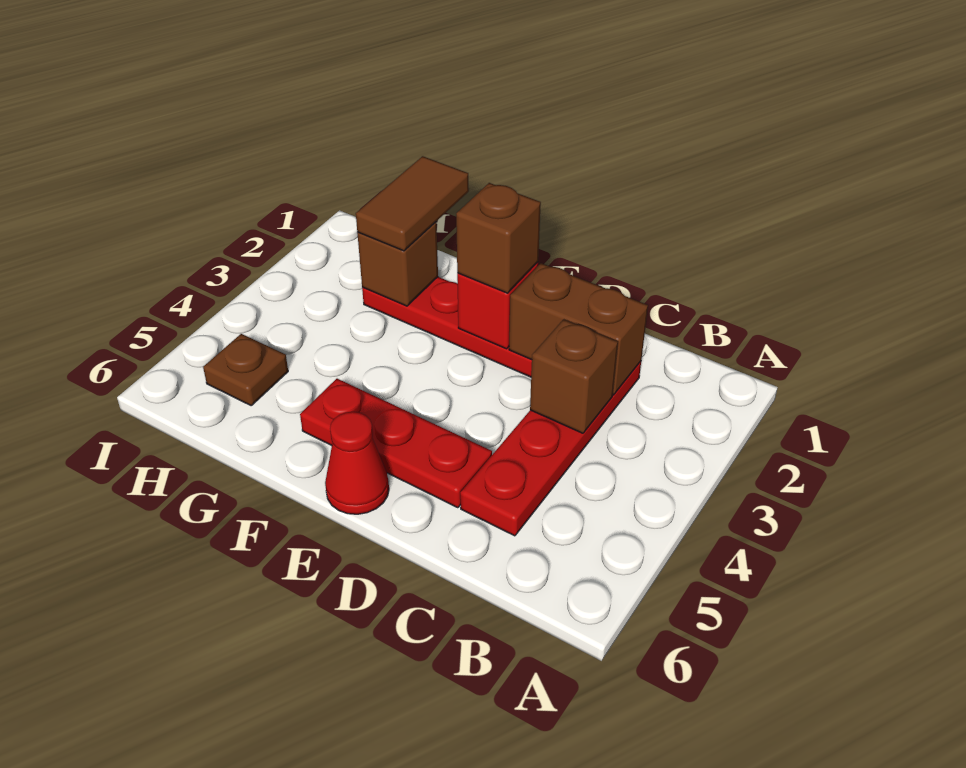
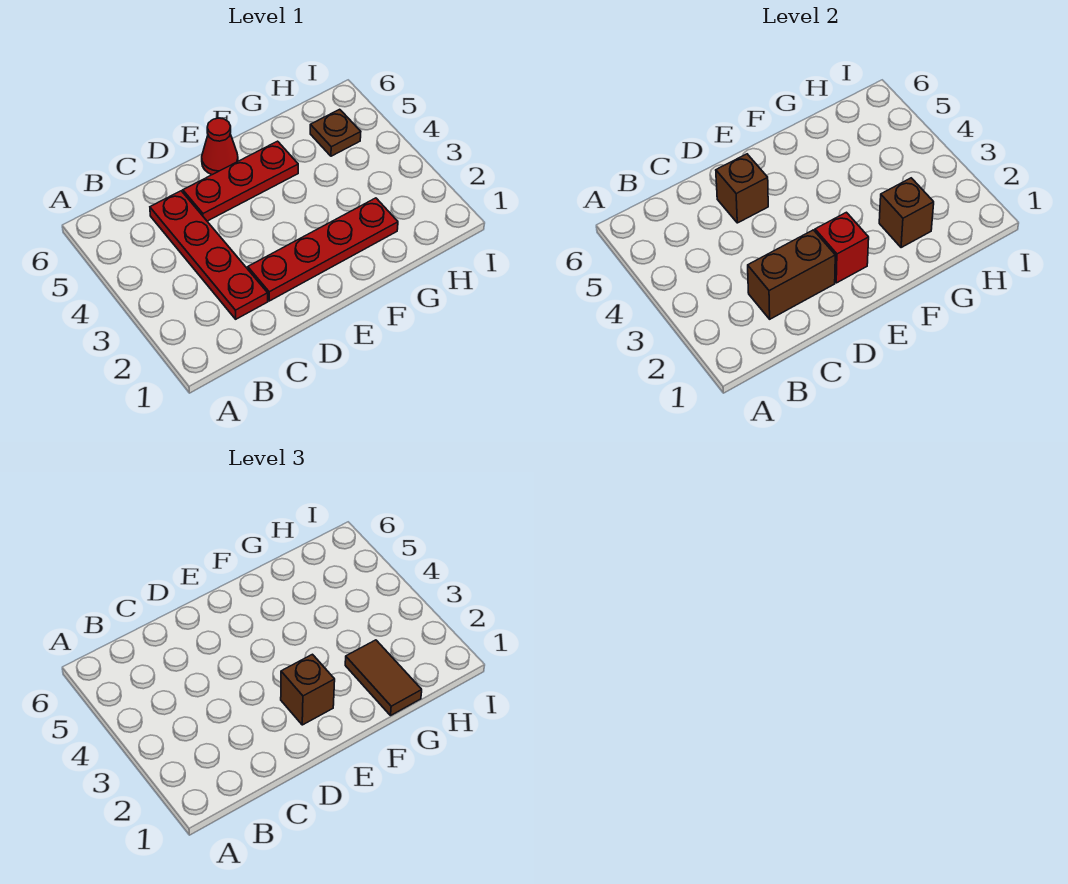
brown 1x1 brick [530,319,618,433] -> brown 1x1 brick moved to [716,154,768,223]

